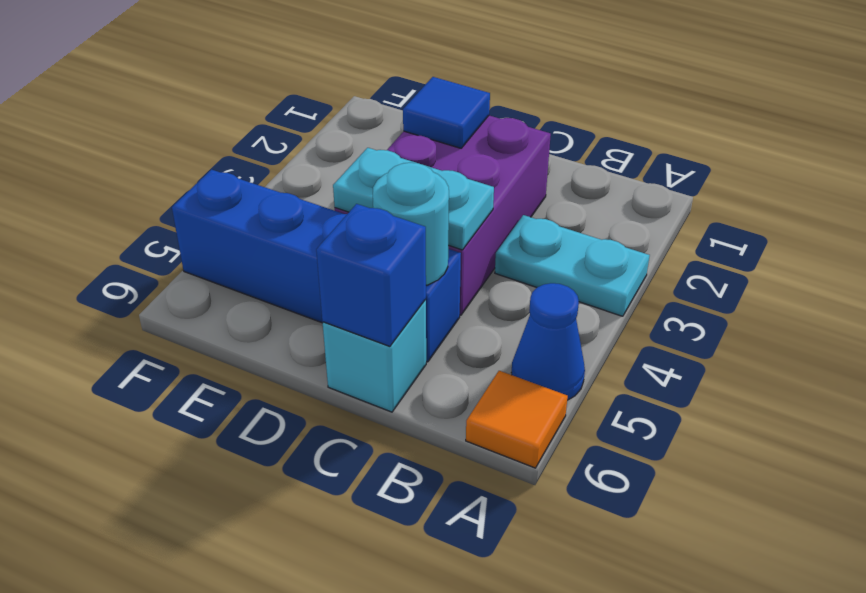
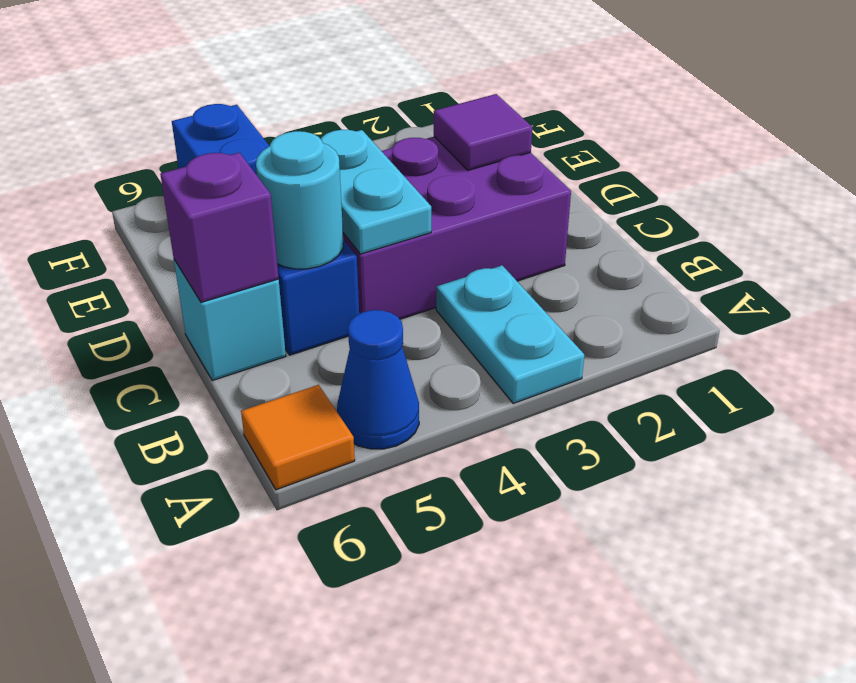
blue 1x1 brick [316,204,426,346] -> purple 1x1 brick [160,153,279,302]
blue 1x1 tile [403,77,490,148] -> purple 1x1 tile [434,94,532,170]

